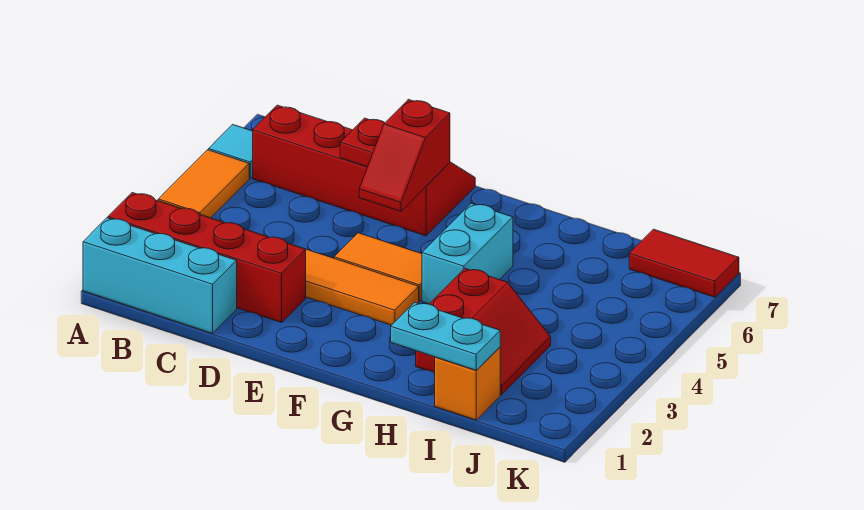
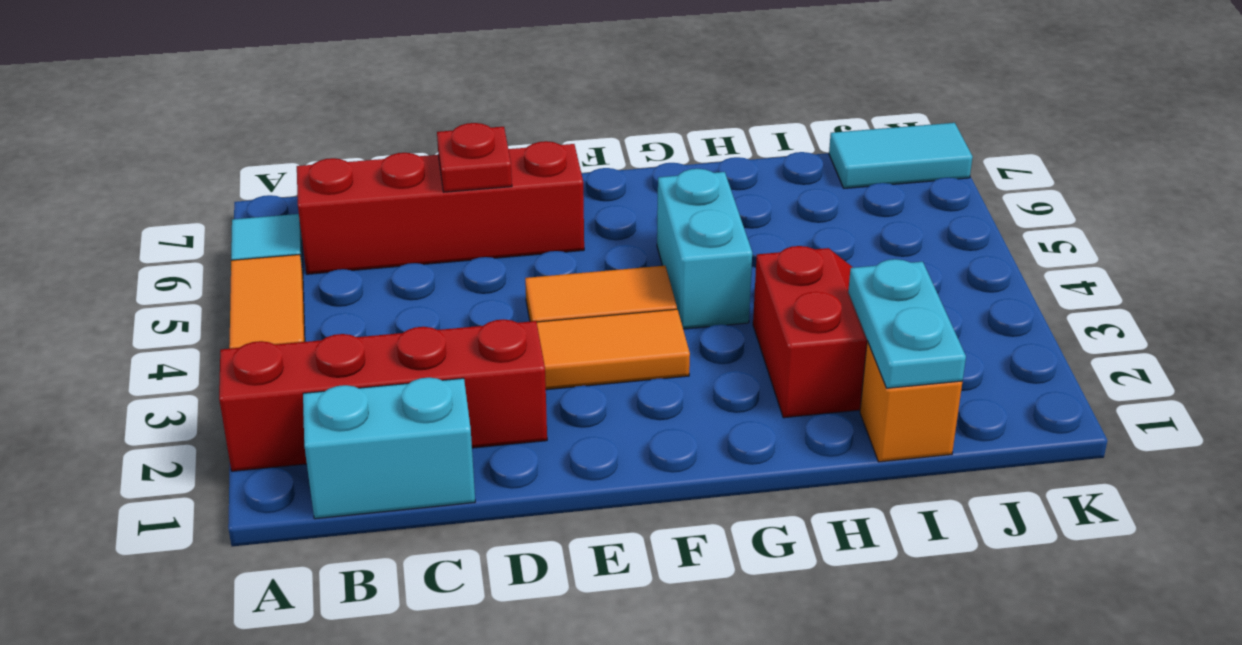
cyan 1x3 brick [83,218,237,333] -> cyan 1x2 brick [303,377,475,519]
red 1x2 slope [359,99,450,211] -> none
cyan 1x2 plate [391,302,500,370] -> cyan 1x2 plate turned to [848,259,966,388]
red 1x2 tile [629,229,739,297] -> cyan 1x2 tile [829,123,973,188]

